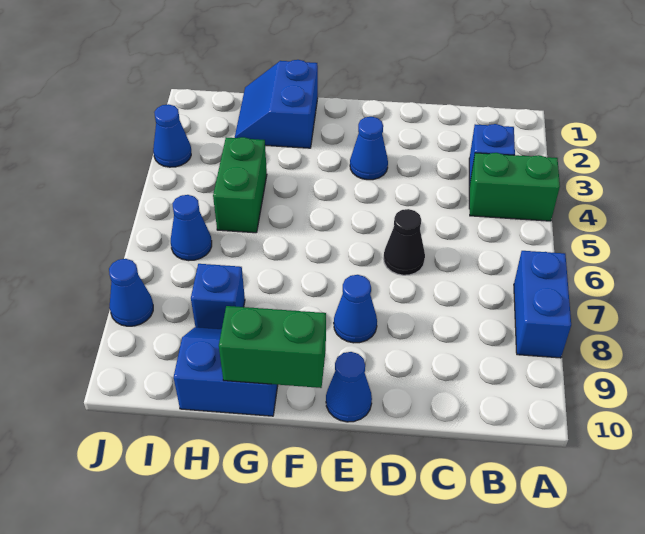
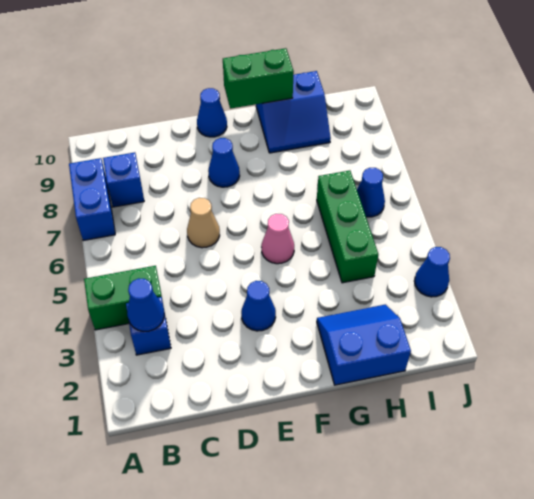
black 1x1 cone [384,209,425,275] -> tan 1x1 cone [187,198,220,248]
none -> pink 1x1 cone [261,214,294,264]
blue 2x2 slope [235,60,318,148] -> blue 2x2 slope turned to [317,304,411,385]
green 1x2 brick [213,137,267,233] -> green 1x3 brick [317,171,378,283]
blue 1x1 brick [191,264,245,329] -> blue 1x1 brick moved to [103,152,144,207]
blue 1x1 cone [109,259,153,326] -> blue 1x1 cone moved to [127,278,164,331]

